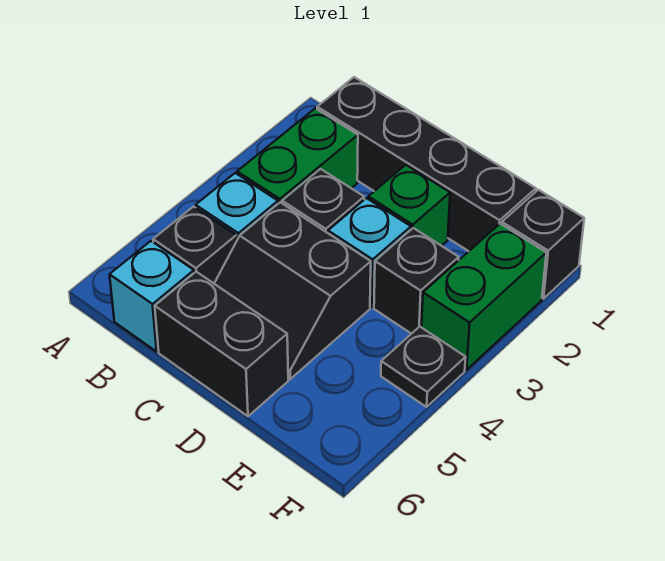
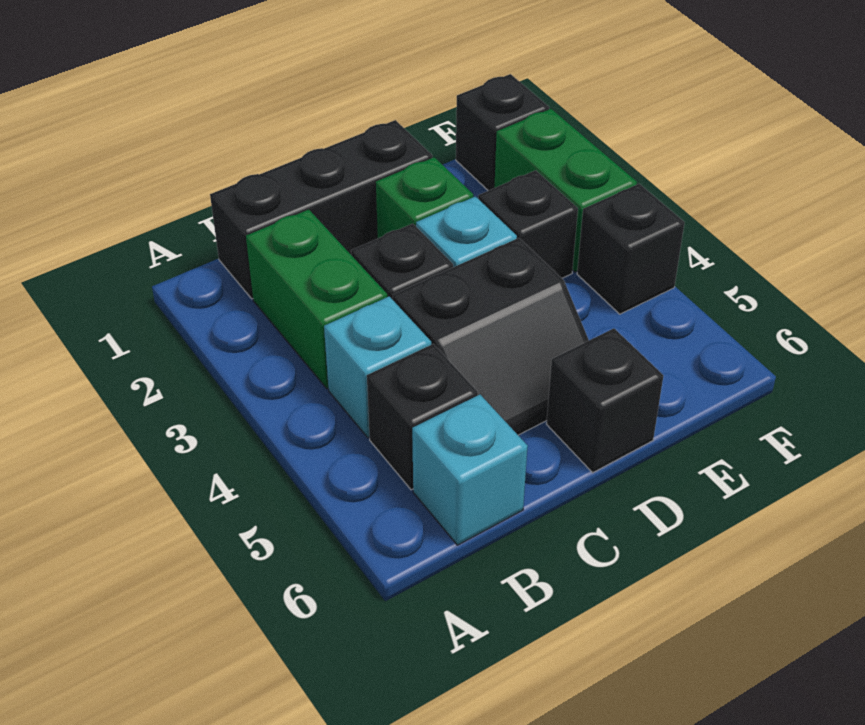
black 1x4 brick [317,77,536,251] -> black 1x3 brick [210,120,432,299]
black 1x2 brick [155,272,288,416] -> black 1x1 brick [547,328,663,473]
black 1x1 plate [381,327,466,407] -> black 1x1 brick [577,184,685,314]

